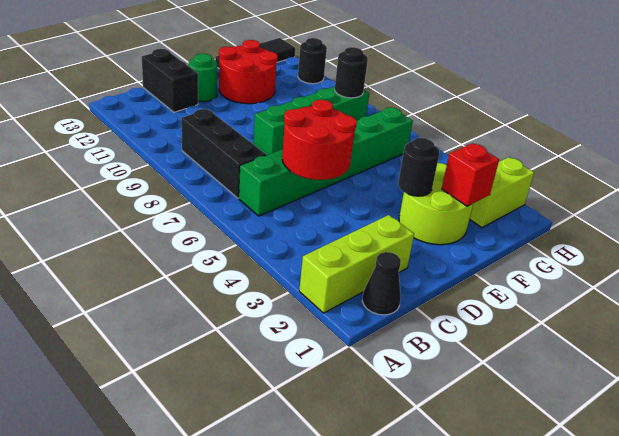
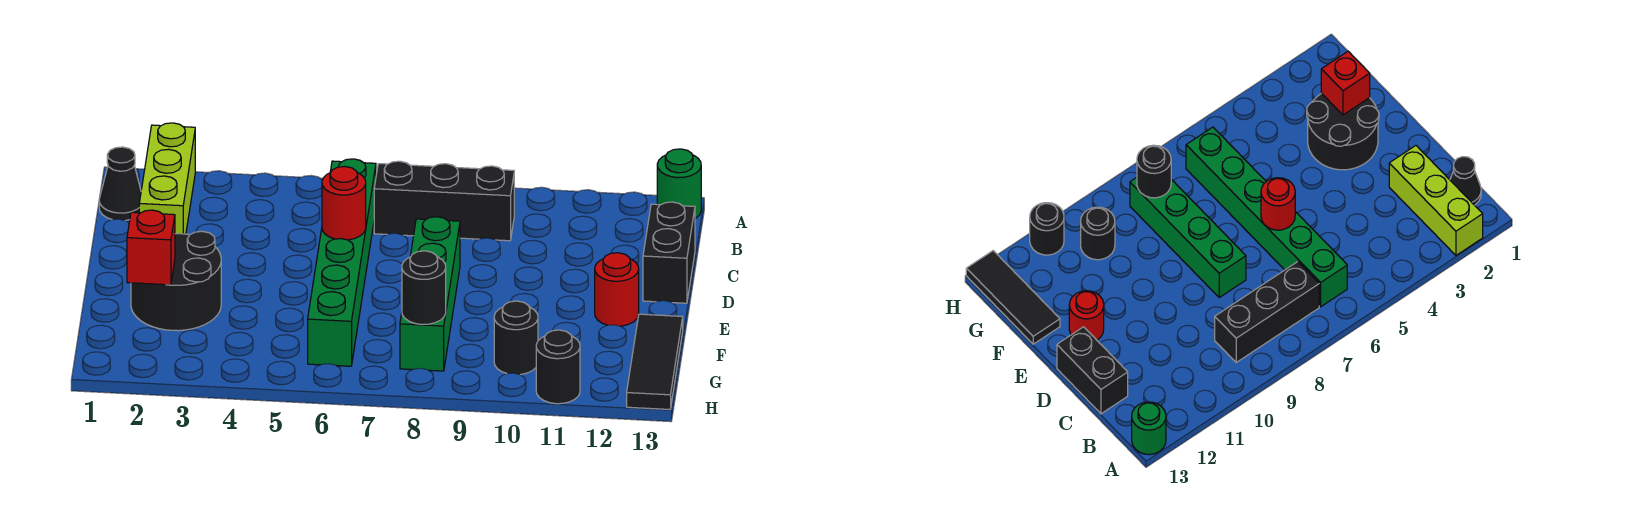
red 2x2 round brick [282,100,357,180] -> red 1x1 round brick [322,167,366,240]
black 1x2 brick [142,49,198,112] -> black 1x2 brick turned to [643,202,695,303]
green 1x1 round brick [189,54,217,102] -> green 1x1 round brick moved to [657,149,701,218]
lime 2x2 round brick [399,163,473,245] -> black 2x2 round brick [131,231,221,331]
black 1x1 round brick [398,138,439,196] -> black 1x1 round brick moved to [494,301,538,375]
red 2x2 round brick [219,40,278,104] -> red 1x1 round brick [595,253,639,326]
lime 1x2 brick [470,157,534,228] -> none

